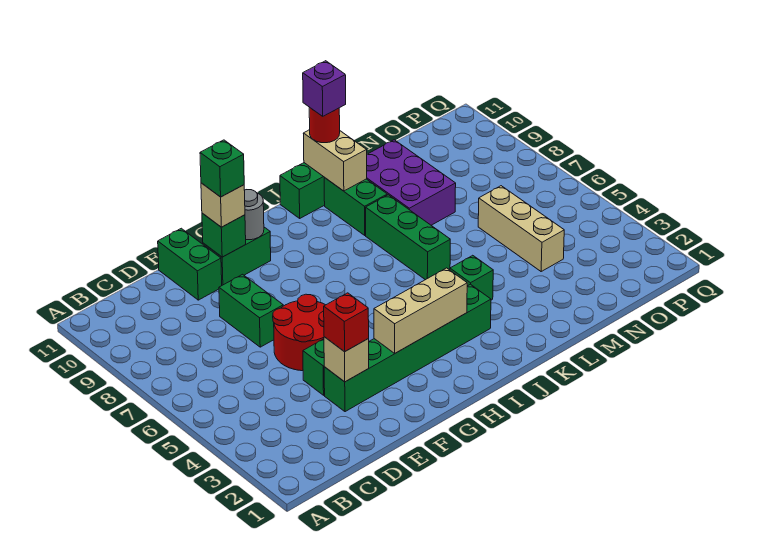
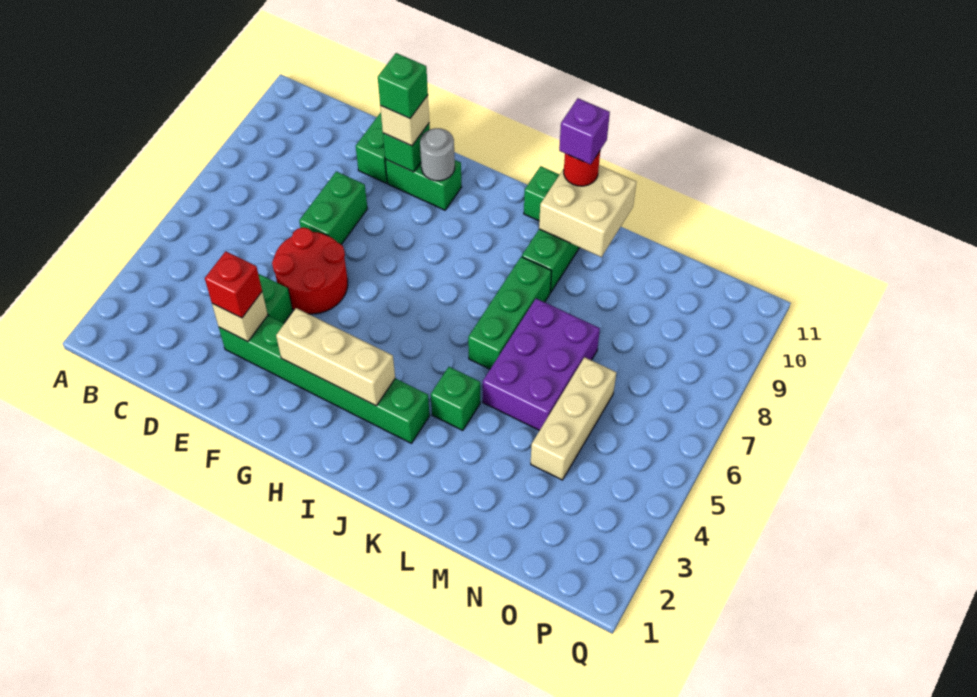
tan 1x2 brick [303,130,367,191] -> tan 2x2 brick [539,165,636,257]
purple 2x3 brick [367,140,456,225] -> purple 2x3 brick moved to [483,299,600,431]

